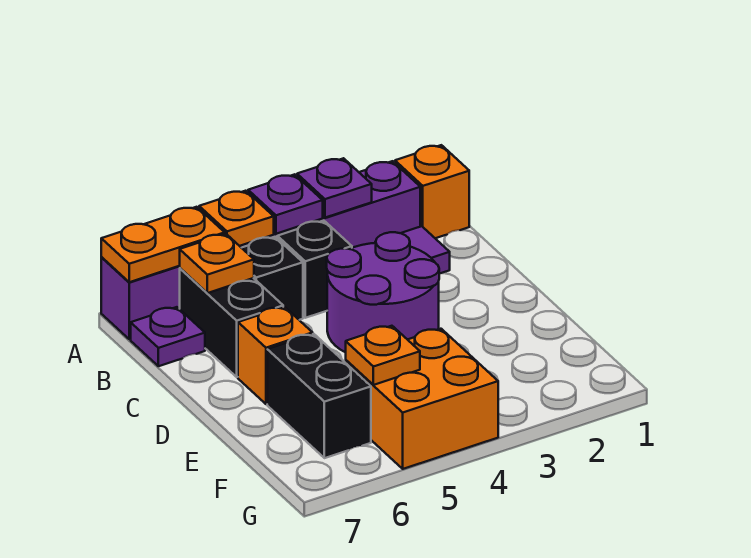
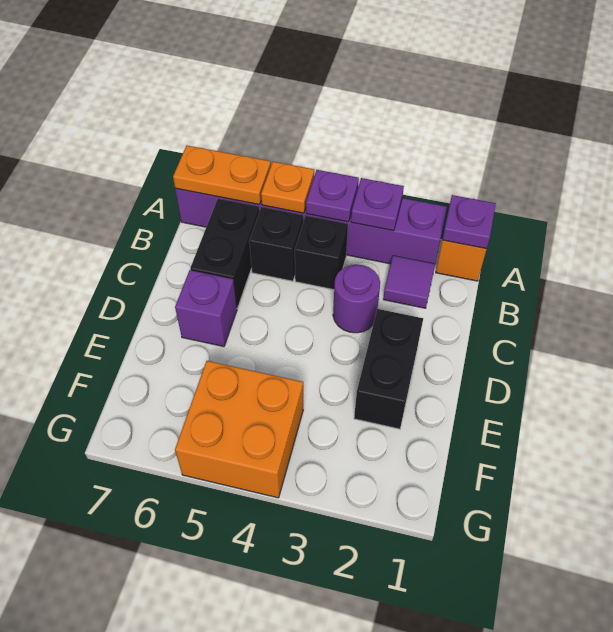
orange 1x1 plate [180,234,254,293] -> none
purple 1x1 plate [131,307,205,366] -> purple 1x1 plate moved to [442,195,496,249]
purple 2x2 round brick [327,232,439,353] -> purple 1x1 round brick [333,265,380,333]
orange 1x1 brick [238,307,313,404] -> purple 1x1 brick [175,270,237,347]
black 1x2 brick [267,334,371,458] -> black 1x2 brick moved to [354,309,423,429]
orange 1x1 plate [346,326,420,385] -> none

